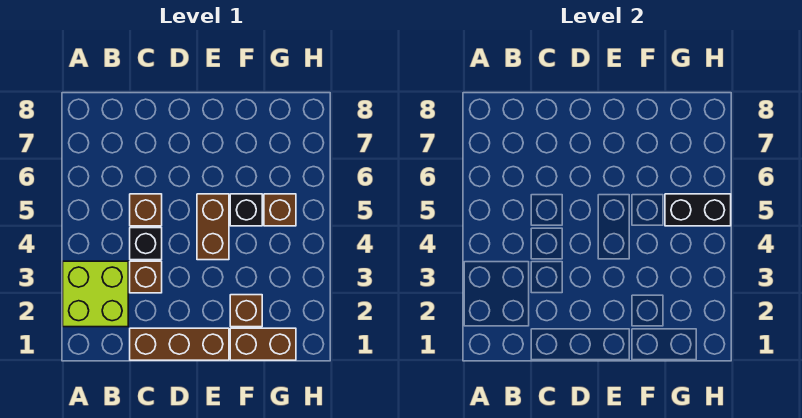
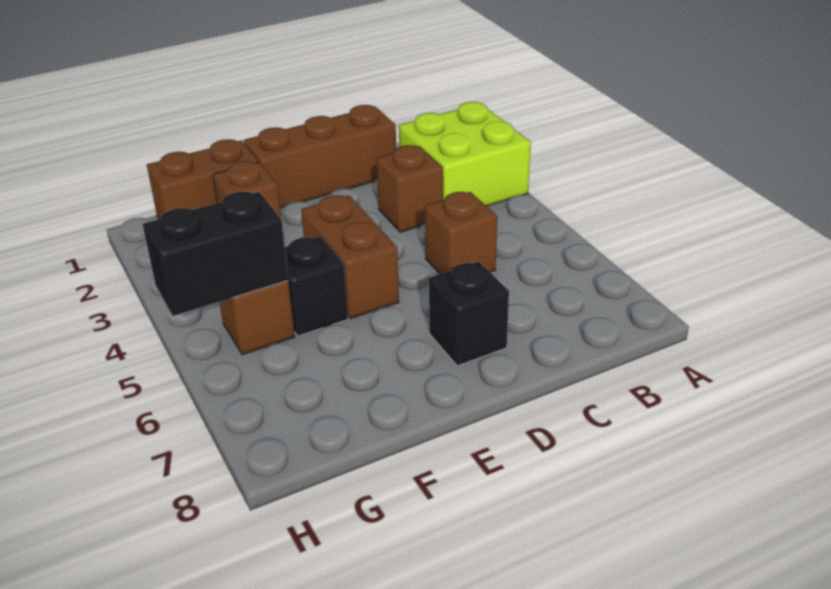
black 1x1 brick [130,228,162,260] -> black 1x1 brick moved to [429,261,509,366]

